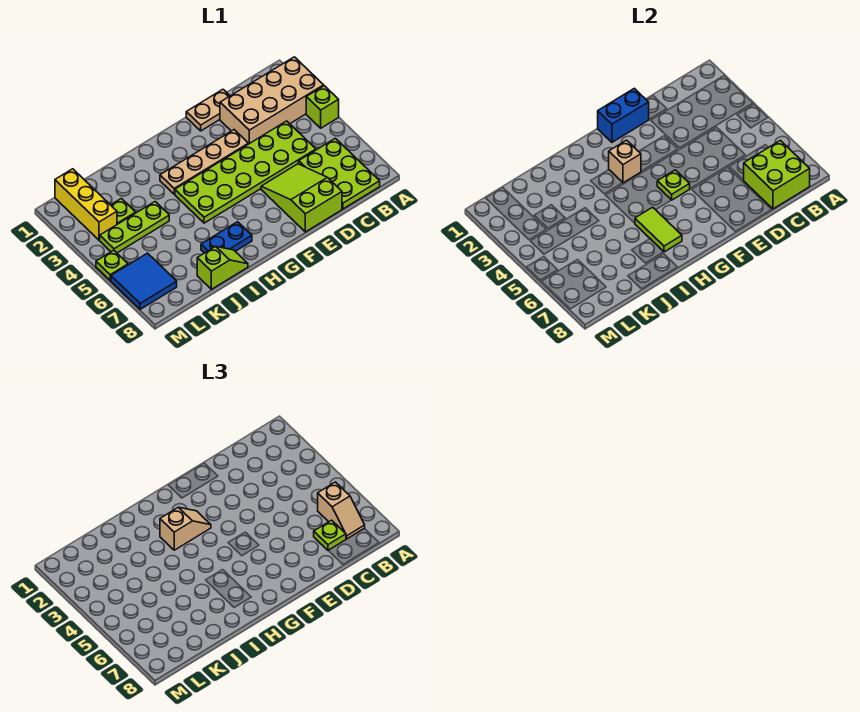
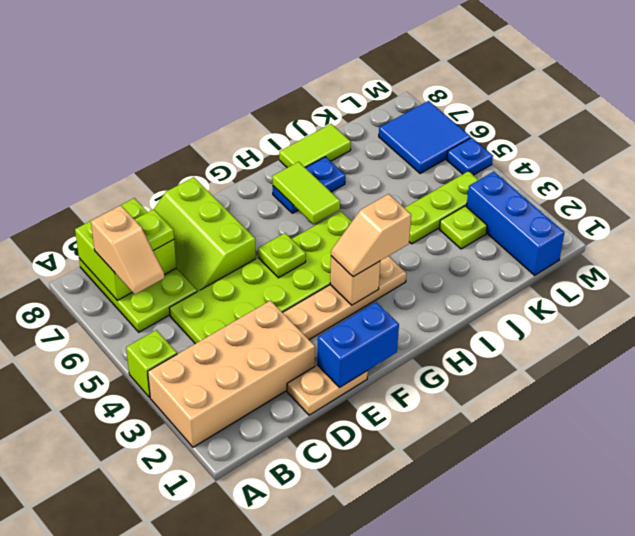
tan 1x2 slope [318,482,365,539] -> tan 1x2 slope turned to [91,205,164,294]
lime 2x3 slope [261,164,342,232] -> lime 2x3 slope turned to [154,177,256,292]
lime 1x2 slope [197,246,248,289] -> lime 1x2 tile [279,124,351,168]
yellow 1x3 brick [55,169,117,240] -> blue 1x3 brick [466,172,564,275]
lime 1x1 plate [96,250,128,280] -> blue 1x1 plate [447,138,493,175]

